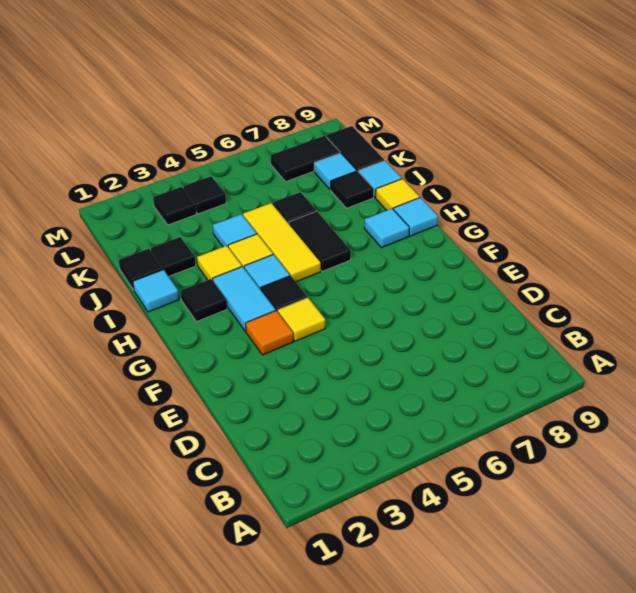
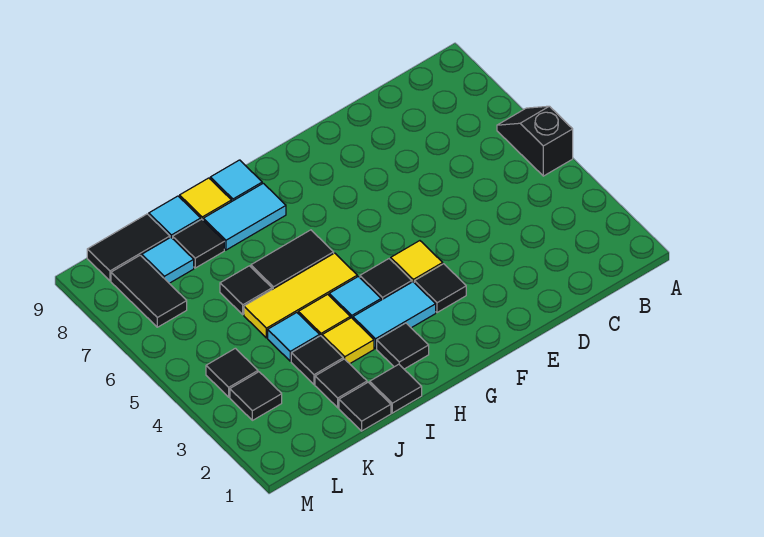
none -> black 1x2 slope [497,106,573,176]
orange 1x1 tile [246,311,293,355] -> black 1x1 tile [414,264,466,313]
cyan 1x1 tile [364,209,409,248] -> cyan 1x2 tile [203,183,286,250]
cyan 1x1 tile [133,270,179,312] -> black 1x1 tile [370,364,422,413]
none -> black 1x1 tile [291,336,343,384]

